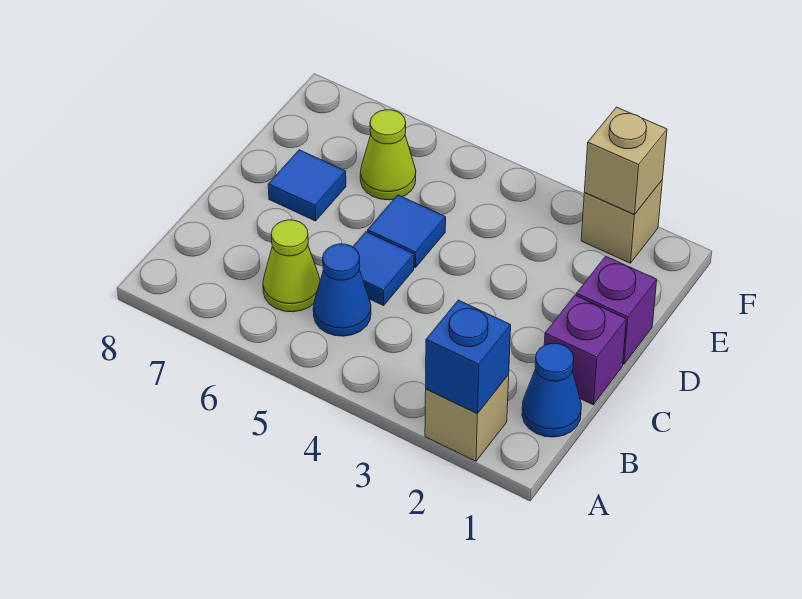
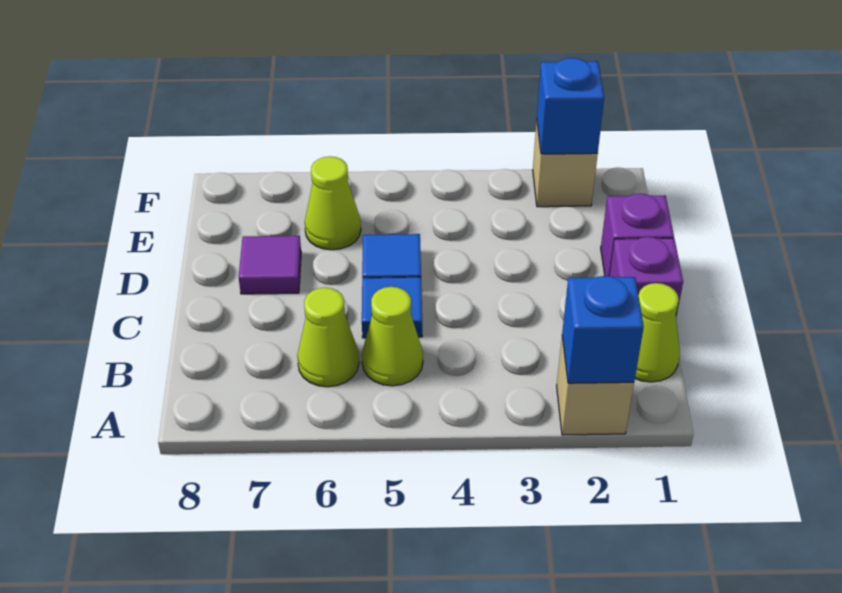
blue 1x1 cone [522,343,581,437] -> lime 1x1 cone [635,283,680,382]
blue 1x1 cone [313,244,371,336] -> lime 1x1 cone [362,287,423,386]
blue 1x1 tile [268,150,346,221] -> purple 1x1 tile [239,236,301,294]
tan 1x1 brick [584,107,667,214] -> blue 1x1 brick [537,58,604,154]

